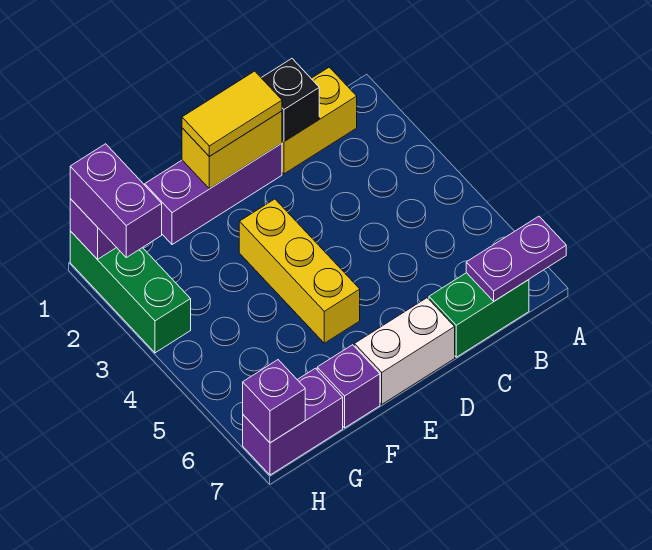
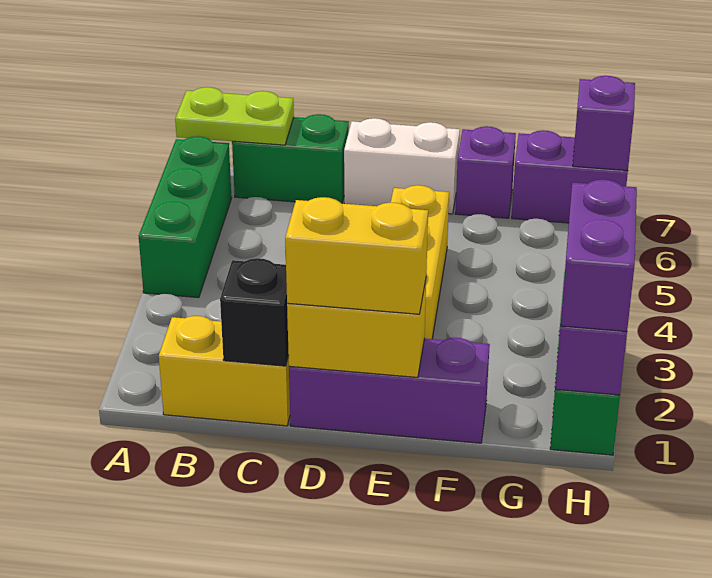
none -> green 1x3 brick [139,136,232,298]
purple 1x2 plate [466,216,566,301] -> lime 1x2 plate [175,87,294,145]
yellow 1x2 tile [182,71,282,156] -> yellow 1x2 brick [285,197,428,314]

